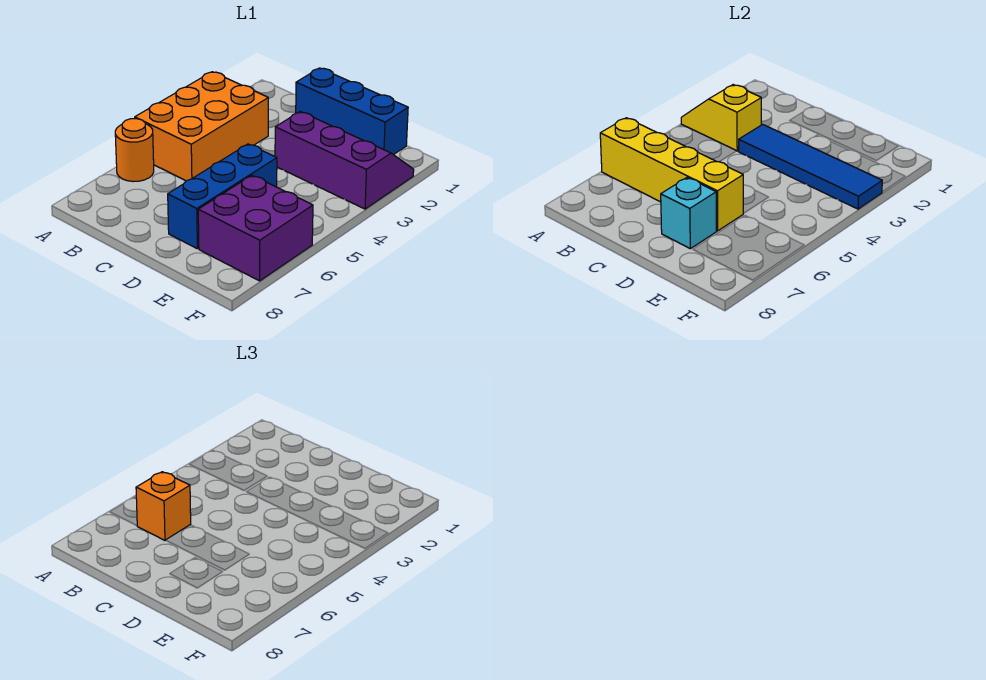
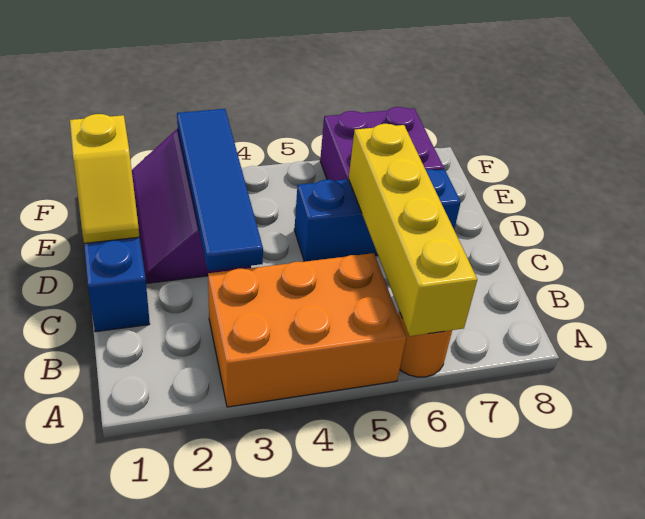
yellow 1x2 slope [681,85,761,151] -> yellow 1x2 slope moved to [70,114,139,243]
orange 1x1 brick [136,472,191,540] -> none
cyan 1x1 brick [661,178,716,249] -> none

